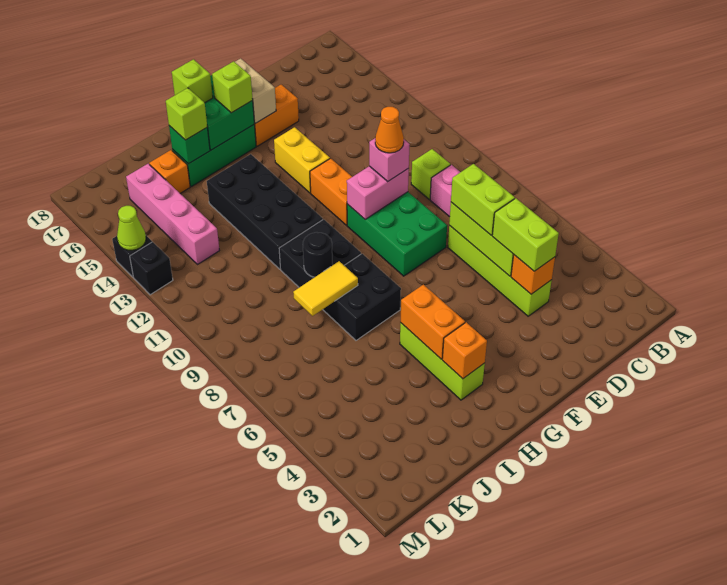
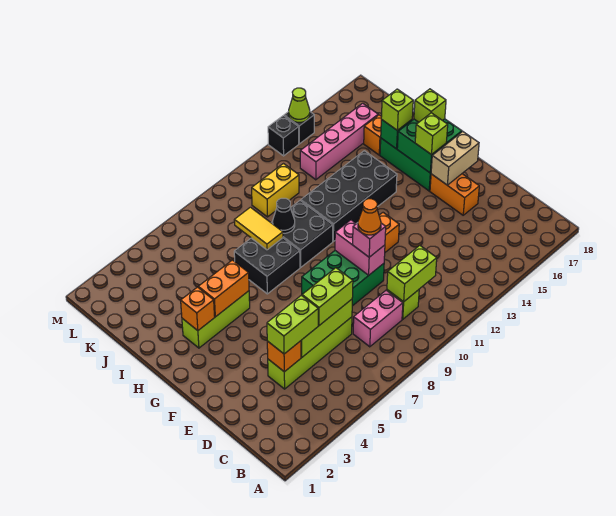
none -> lime 1x2 brick [387,246,437,302]
yellow 1x2 brick [274,127,330,193] -> yellow 1x2 brick moved to [252,164,299,217]
black 1x1 round brick [303,232,332,277] -> black 1x1 cone [273,198,295,233]

